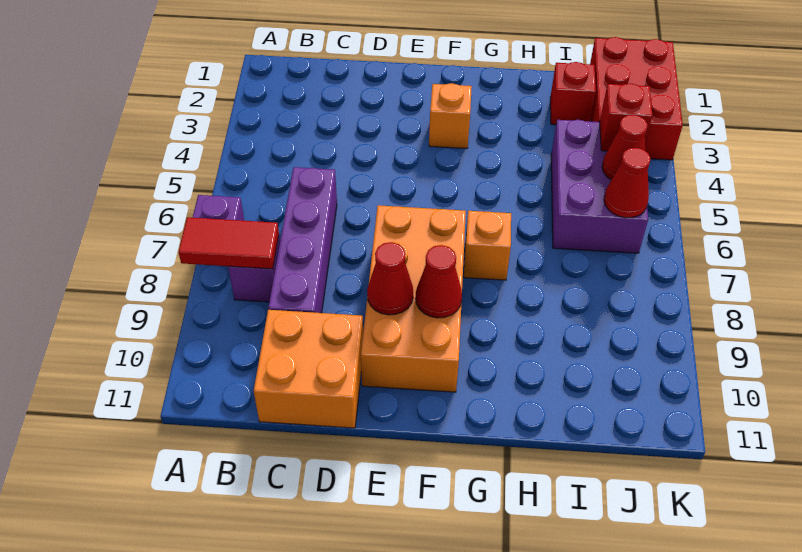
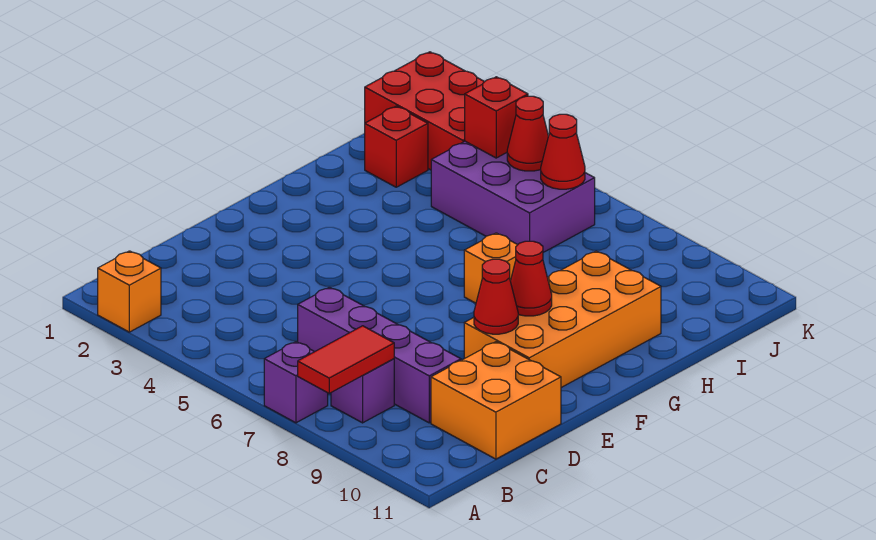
orange 2x4 brick [361,205,466,392] -> orange 2x4 brick turned to [464,251,661,388]
orange 1x1 brick [429,83,472,149] -> orange 1x1 brick moved to [98,251,161,332]

